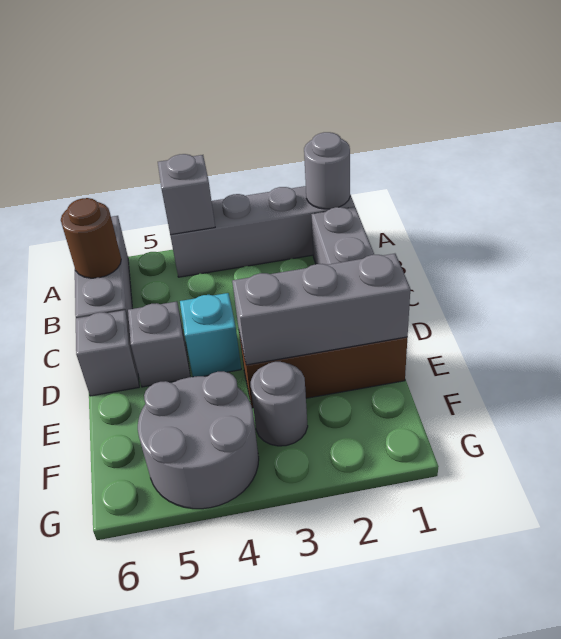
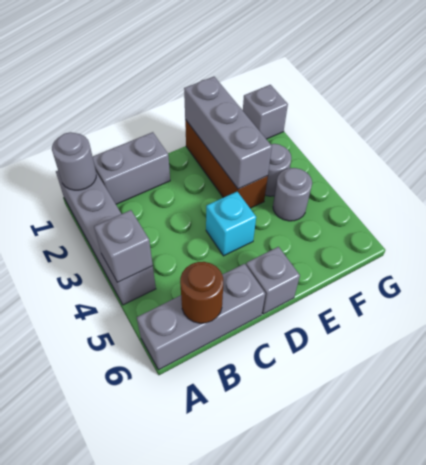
grey 1x1 brick [128,302,190,387] -> grey 1x1 brick moved to [243,85,288,139]
grey 2x2 round brick [138,371,259,509] -> grey 1x1 round brick [273,168,312,221]

